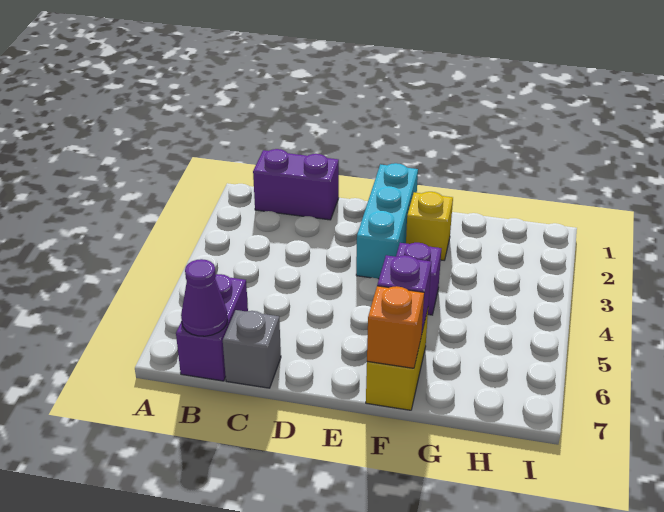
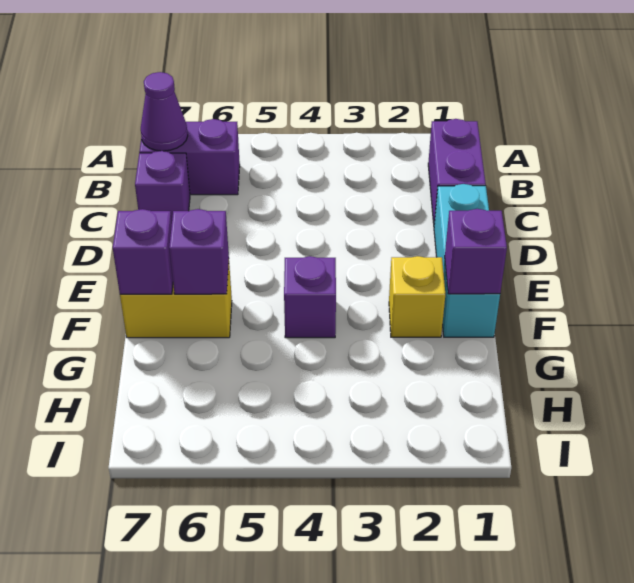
grey 1x1 brick [223,310,281,388] -> purple 1x1 brick [135,151,190,220]
cyan 1x3 brick [356,163,418,279] -> cyan 1x3 brick turned to [434,184,500,337]
none -> purple 1x1 brick [445,209,507,294]
orange 1x1 brick [367,286,424,368] -> purple 1x1 brick [113,209,173,294]

